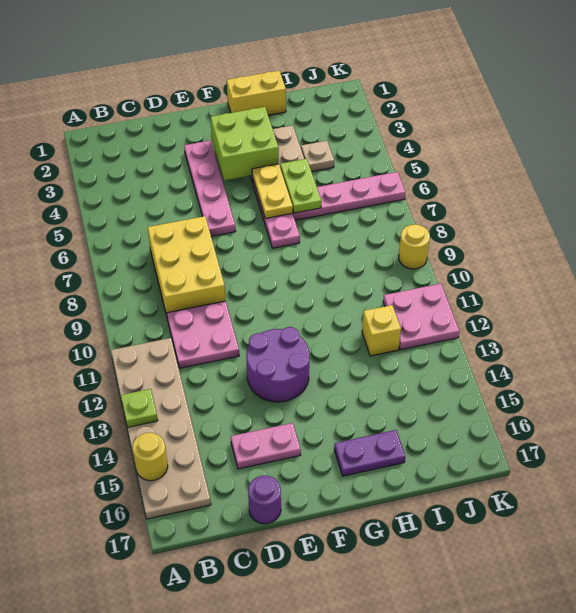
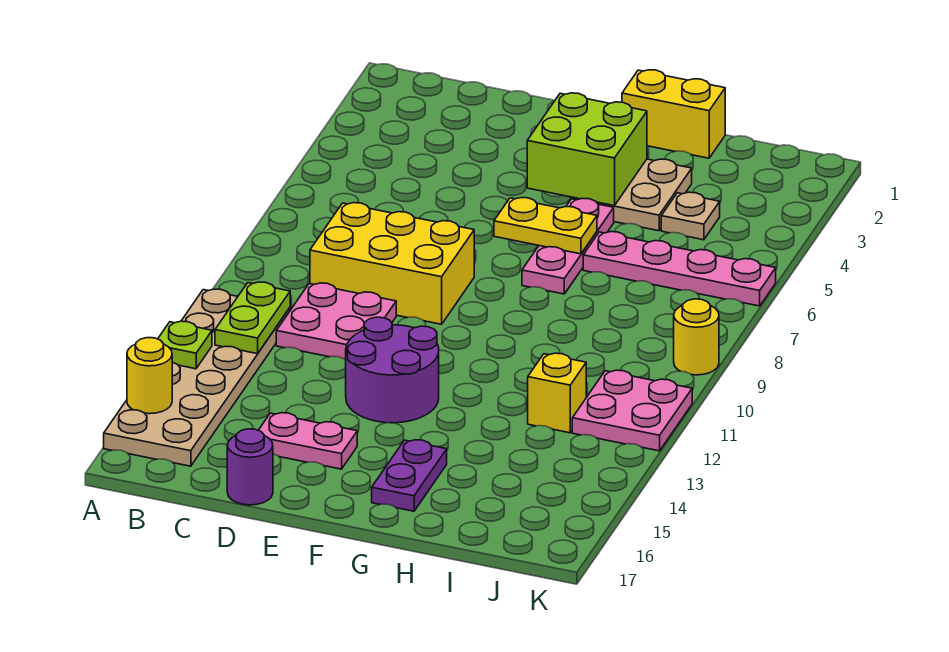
yellow 2x3 brick [148,216,225,315] -> yellow 2x3 brick turned to [310,203,474,324]
pink 1x4 plate [184,141,236,236] -> none
yellow 1x2 plate [252,164,293,219] -> yellow 1x2 plate turned to [494,198,597,254]
purple 1x2 plate [334,430,405,476] -> purple 1x2 plate turned to [372,440,447,511]
lime 1x2 plate [280,159,321,213] -> lime 1x2 plate moved to [215,282,290,354]

